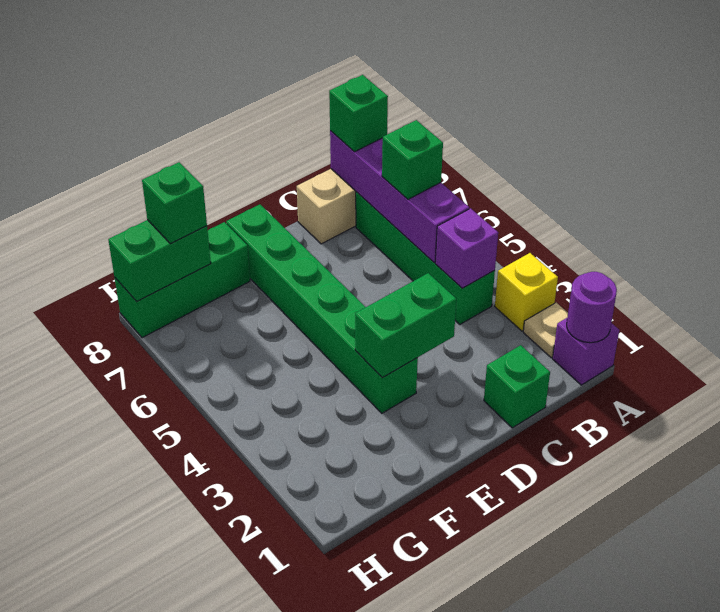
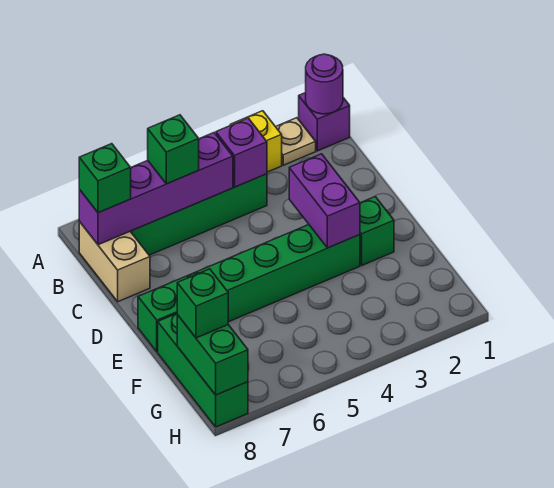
green 1x1 brick [484,345,550,428] -> green 1x1 brick moved to [360,197,394,265]
green 1x2 brick [355,273,456,377] -> purple 1x2 brick [289,154,360,248]

